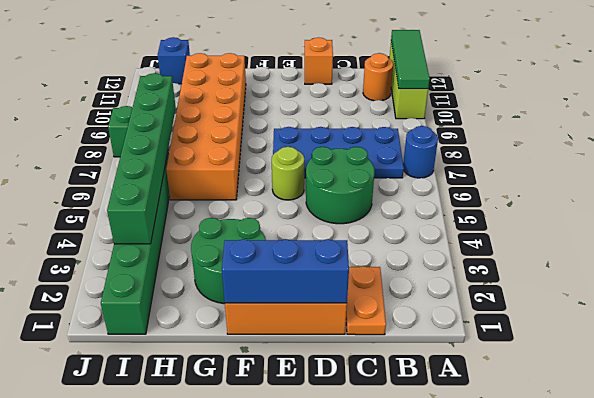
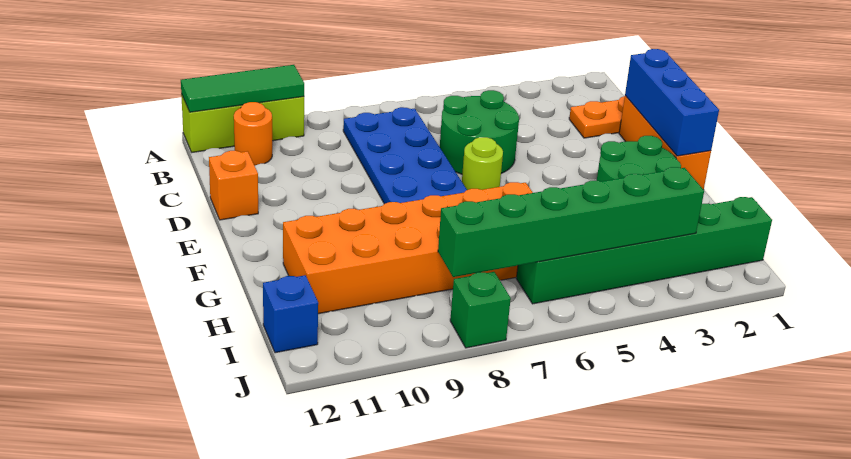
blue 1x1 round brick [403,126,438,178] -> none

